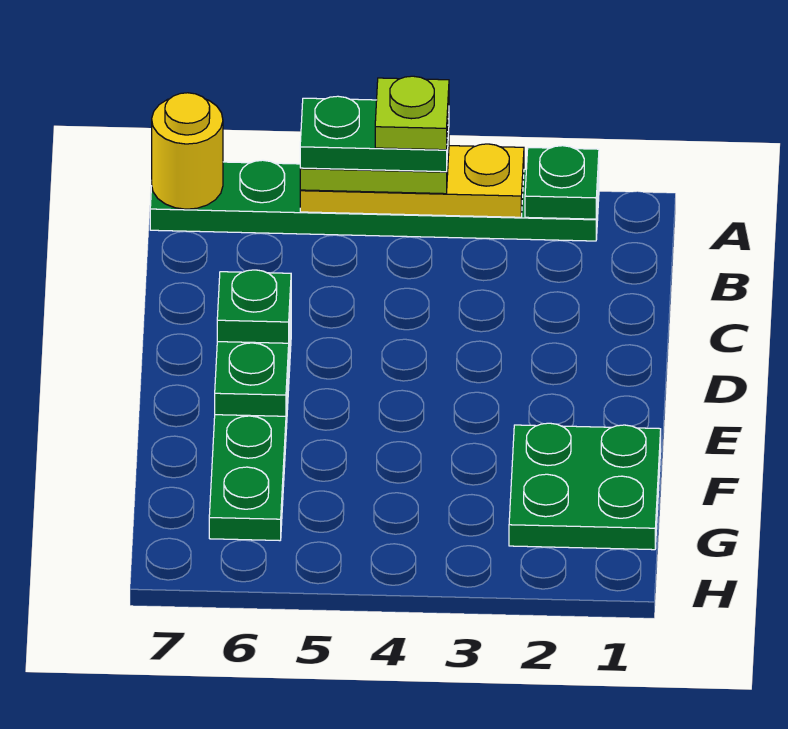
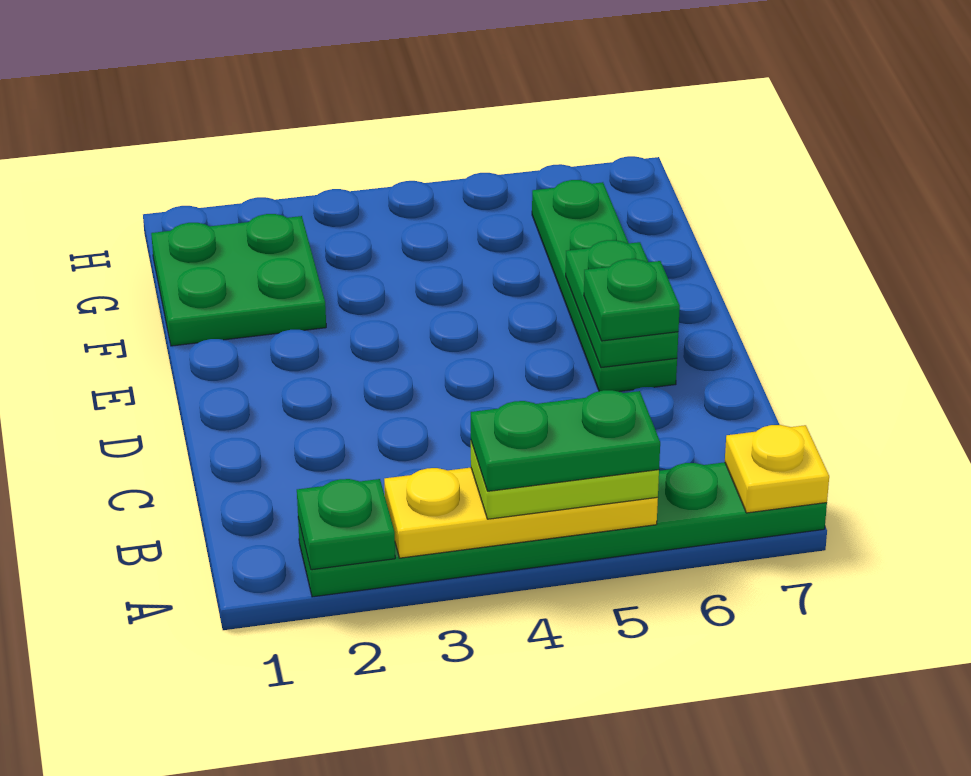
lime 1x1 plate [375,76,449,150] -> none
yellow 1x1 round brick [152,93,223,209] -> yellow 1x1 plate [725,425,829,513]

